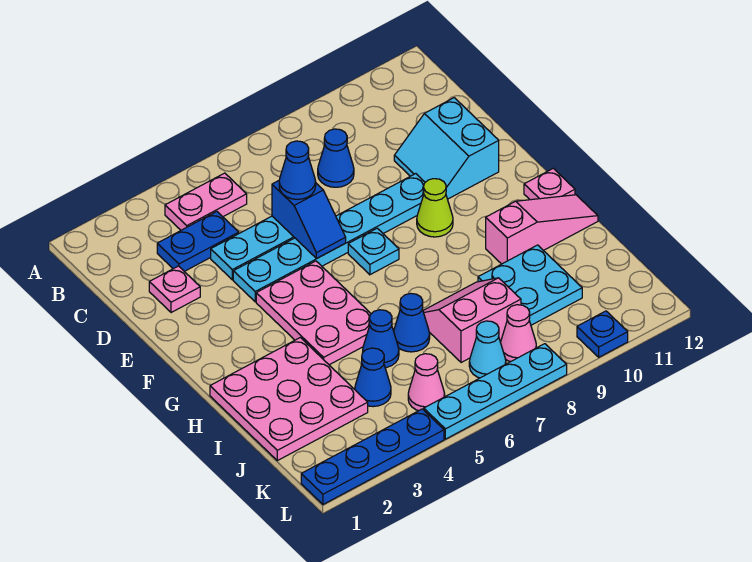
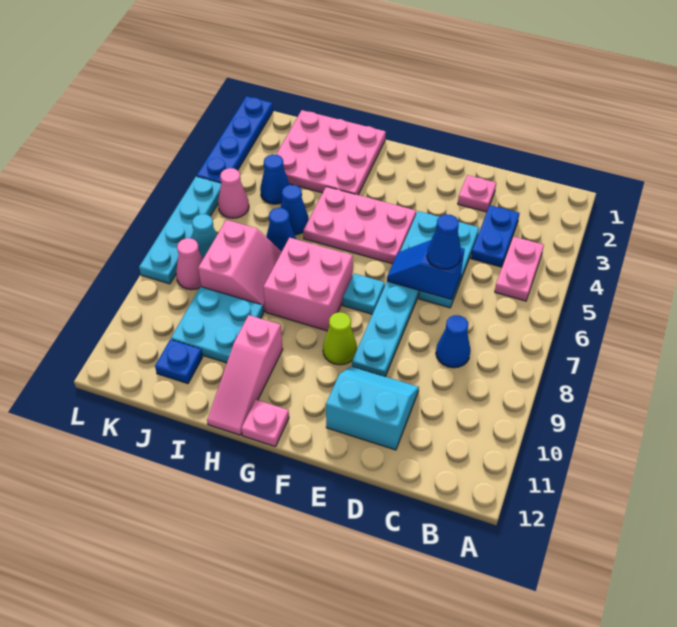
none -> pink 2x2 brick [263,238,353,331]
blue 1x1 plate [577,311,628,357] -> blue 1x1 plate moved to [155,339,203,384]

